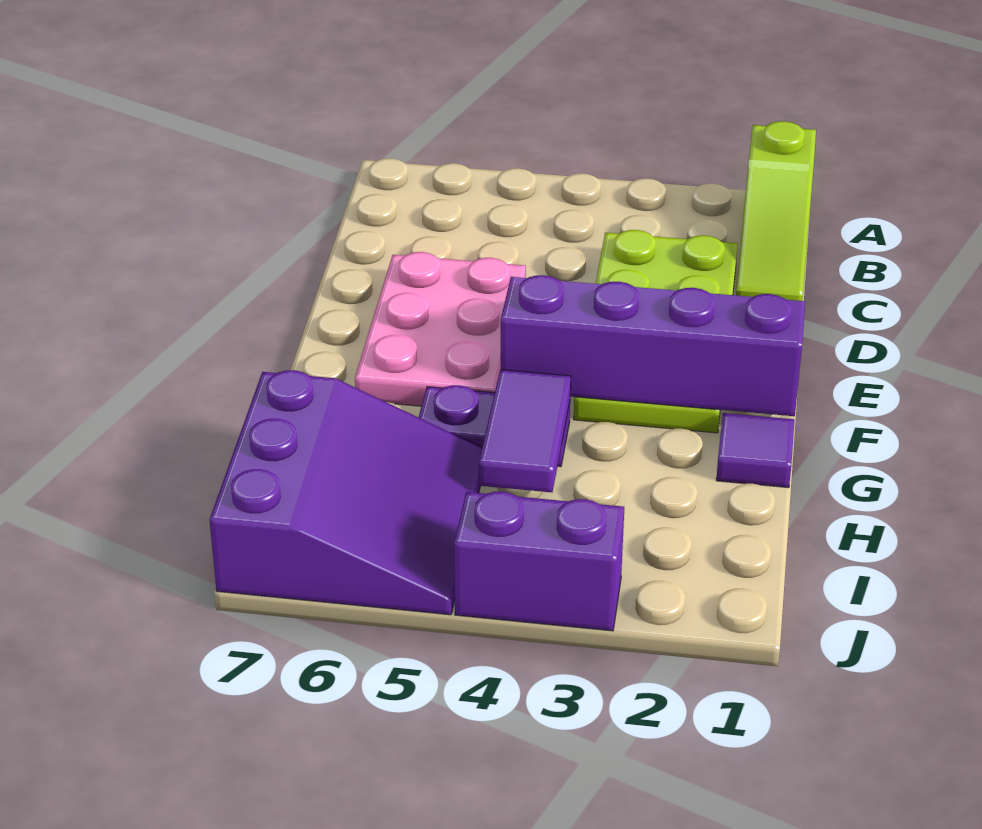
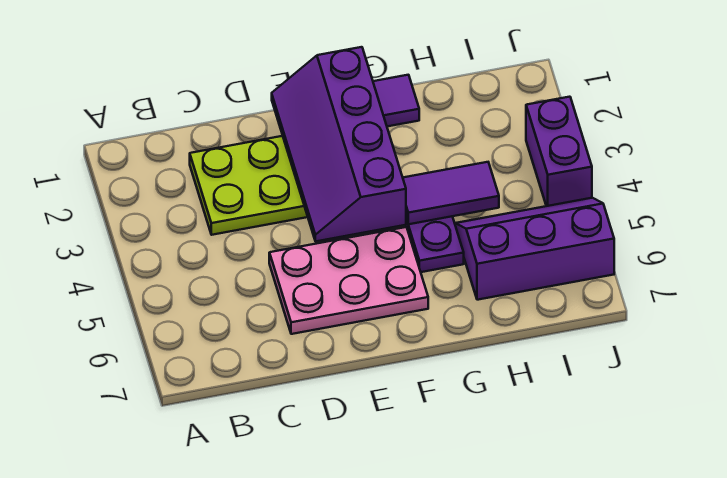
lime 1x3 slope [736,121,816,301] -> none
purple 3x3 slope [210,370,482,615] -> purple 2x3 slope [455,198,614,300]

